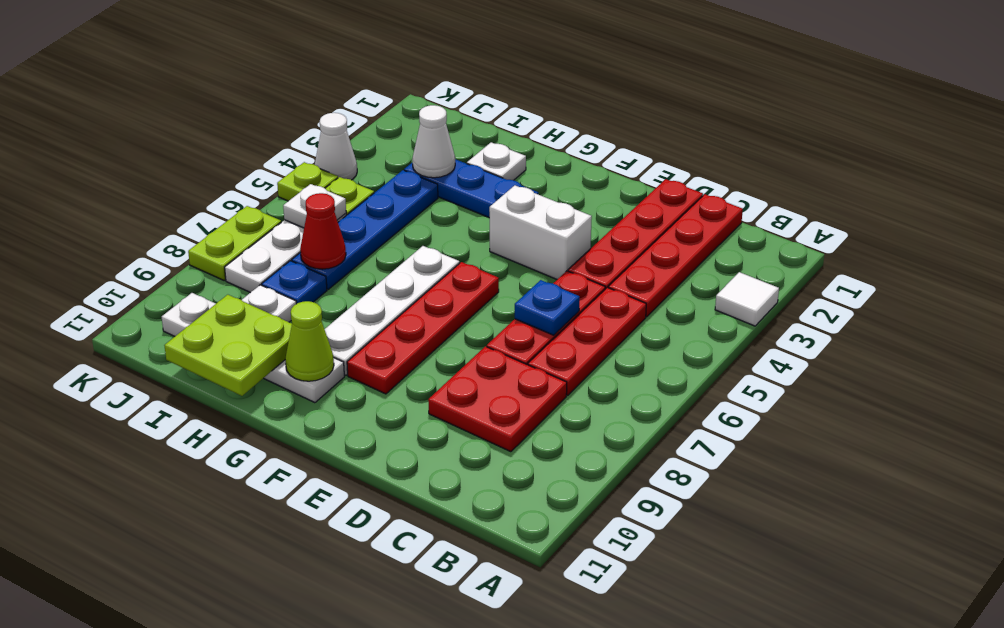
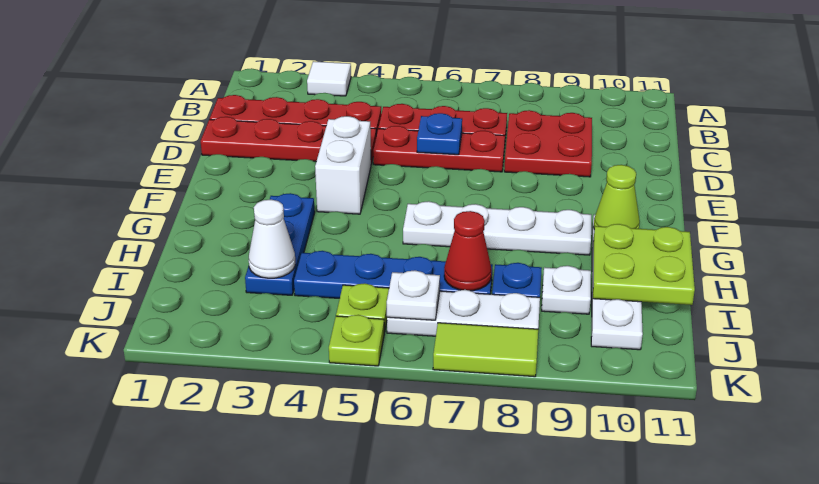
red 1x4 plate [347,262,499,394] -> none
white 1x1 plate [467,142,526,180] -> none
white 1x1 cone [315,113,357,180] -> none
lime 1x2 plate [188,206,281,280] -> lime 1x2 tile [433,323,538,377]

